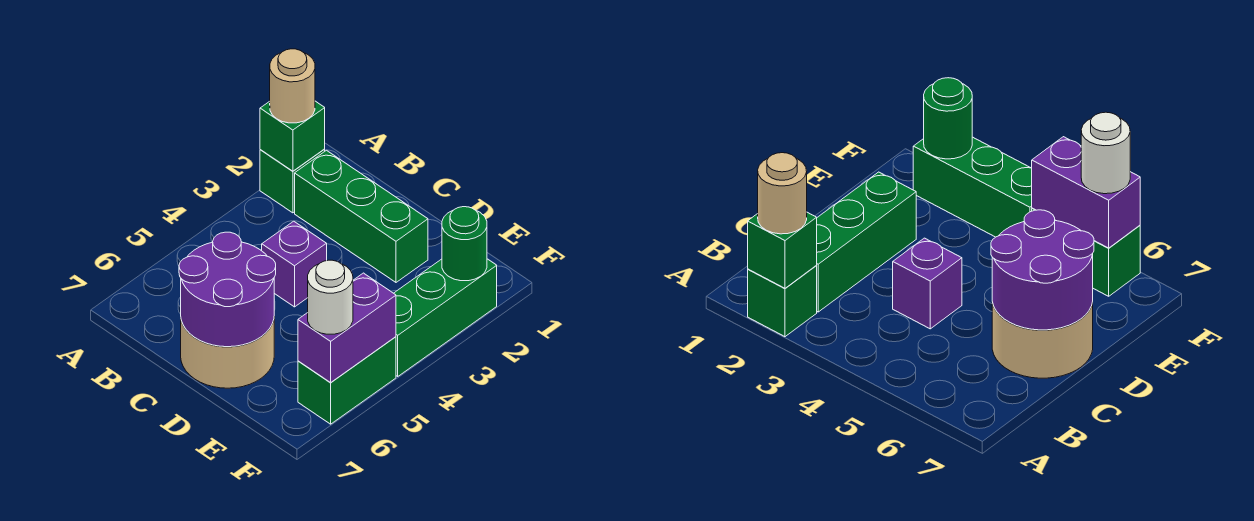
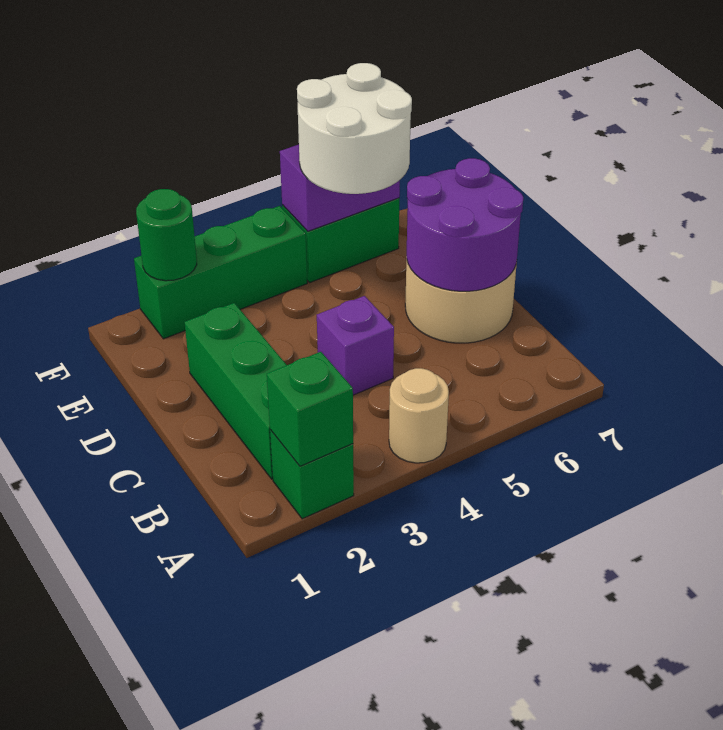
tan 1x1 round brick [270,49,315,123] -> tan 1x1 round brick moved to [389,368,449,463]
white 1x1 round brick [308,260,353,334] -> white 2x2 round brick [297,63,412,194]

